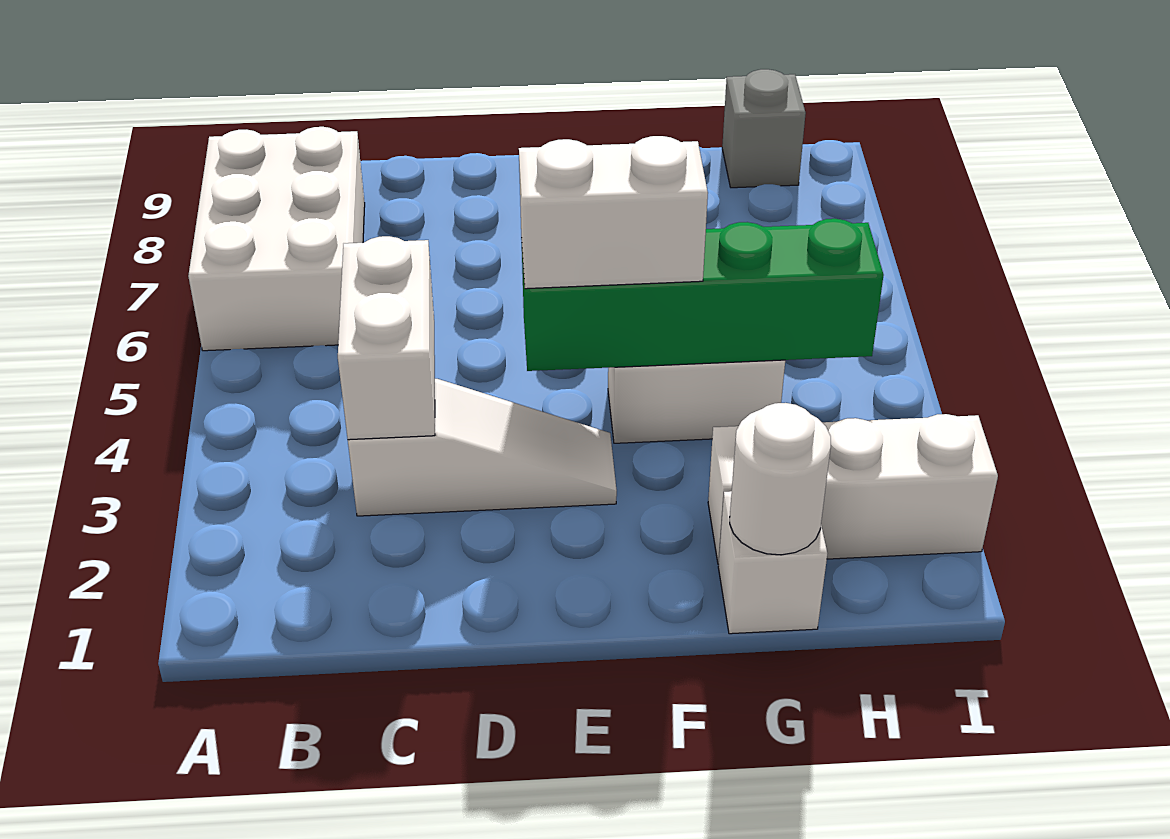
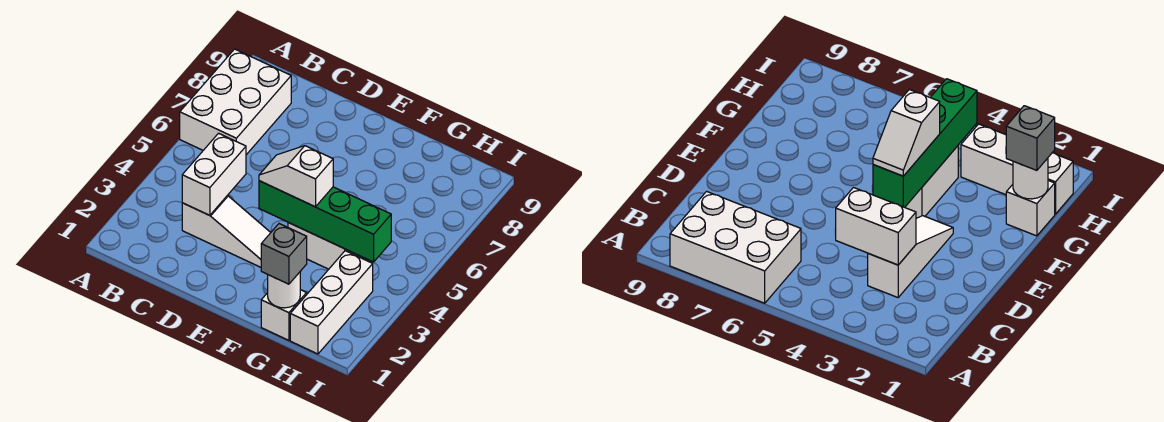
white 1x2 brick [519,136,708,289] -> white 1x2 slope [259,146,333,207]
white 1x3 brick [708,414,998,564] -> white 1x3 brick turned to [290,251,373,354]
grey 1x1 brick [722,69,806,188] -> grey 1x1 brick moved to [261,224,307,284]

